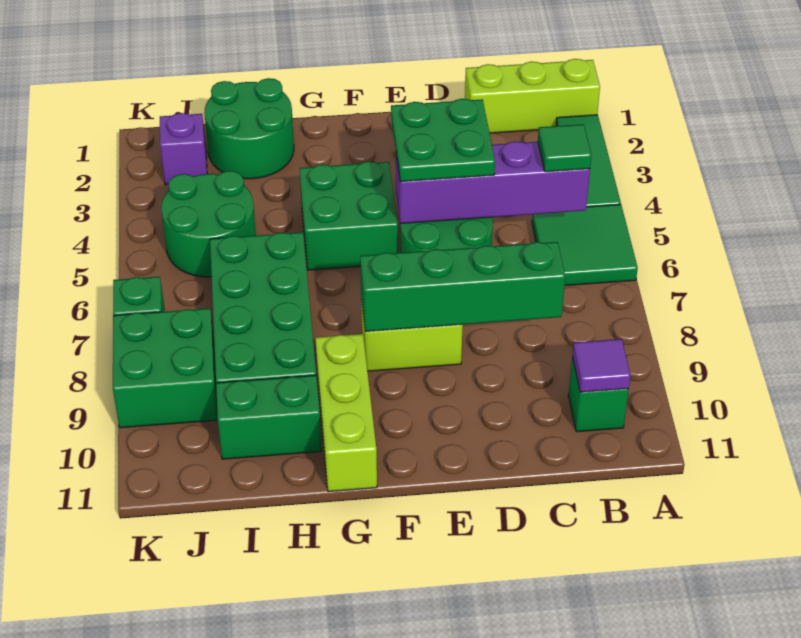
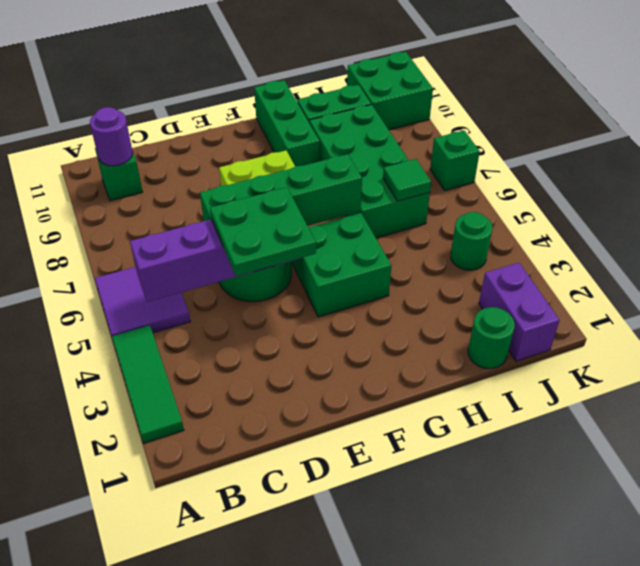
lime 1x3 brick [465,59,600,133] -> none
green 2x2 tile [532,204,638,286] -> purple 2x2 tile [95,267,191,336]
green 1x1 tile [538,124,592,172] -> green 1x1 tile moved to [383,159,431,201]
purple 1x1 tile [572,339,631,392] -> purple 1x1 round brick [90,107,133,166]
green 1x4 brick [360,242,565,332] -> green 1x4 brick moved to [200,154,362,226]
lime 1x3 brick [315,334,377,492] -> green 1x3 brick [254,80,320,166]
green 2x2 round brick [204,78,294,179] -> green 1x1 round brick [468,307,515,369]
green 2x2 round brick [161,171,256,277] -> green 1x1 round brick [451,212,492,270]
purple 1x1 brick [160,113,207,185] -> purple 1x2 brick [479,263,560,361]
green 2x2 brick [113,308,218,428] -> green 2x2 brick moved to [347,52,433,130]

